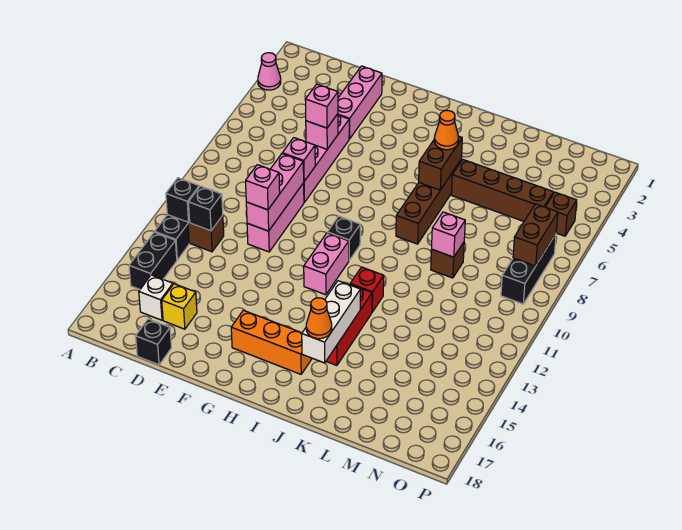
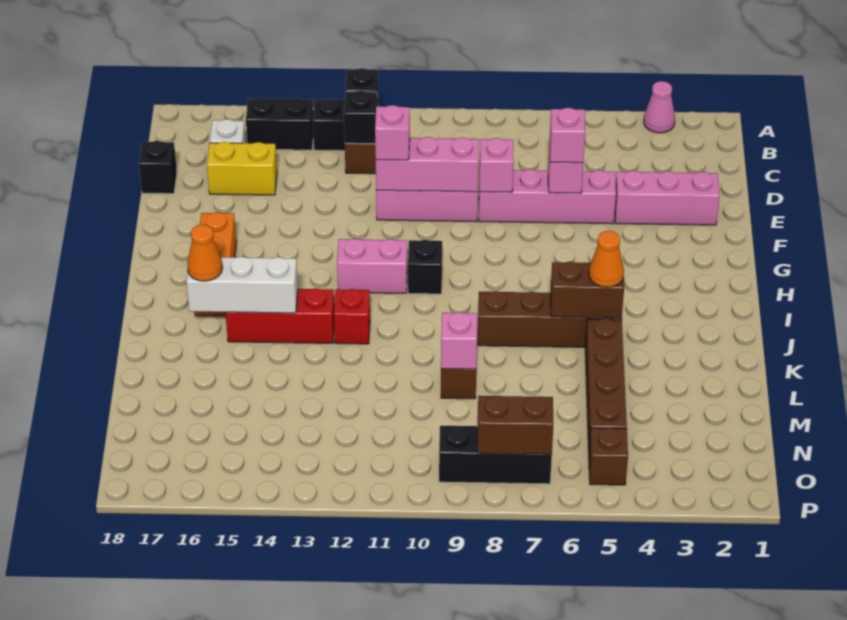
yellow 1x1 brick [162,284,197,329] -> yellow 1x2 brick [207,142,277,195]

